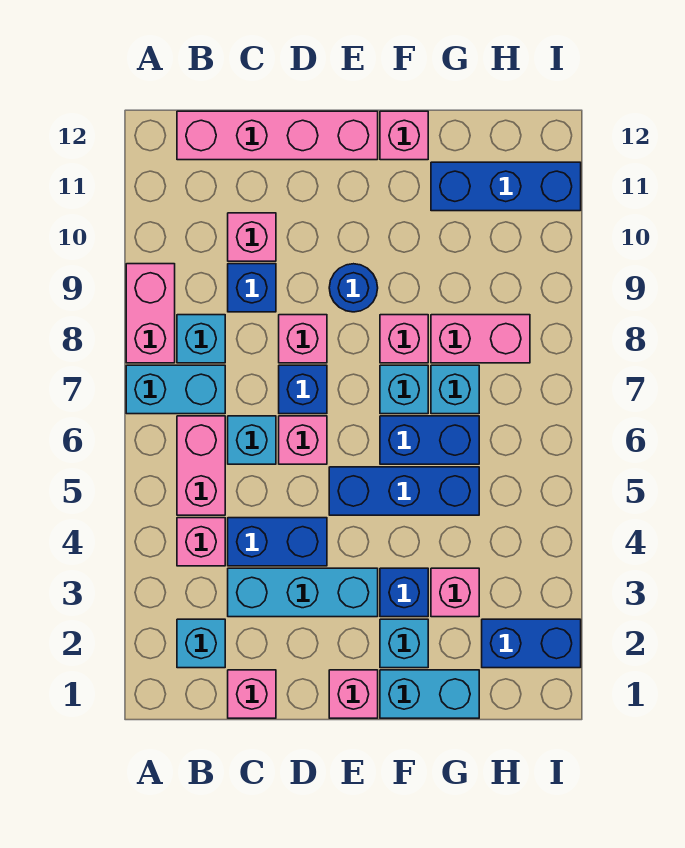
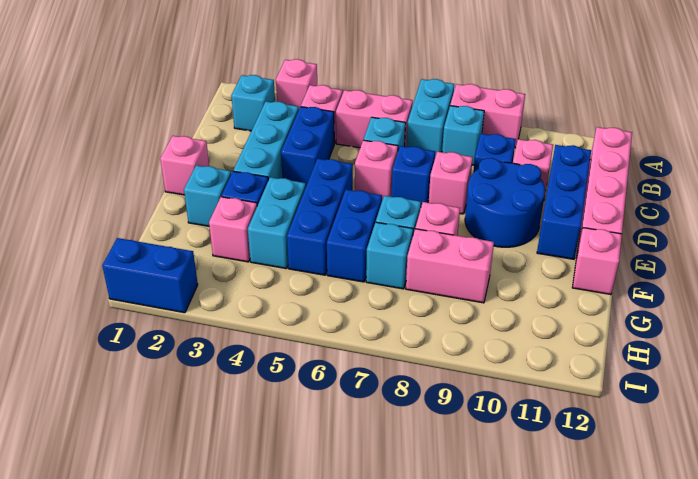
pink 1x1 brick [228,670,276,718] -> pink 1x1 brick moved to [276,59,317,109]
blue 1x1 round brick [329,264,378,312] -> blue 2x2 round brick [465,158,545,247]
cyan 1x2 brick [380,670,479,718] -> cyan 1x2 brick moved to [248,177,306,269]
pink 1x2 brick [431,315,530,363] -> pink 1x2 brick turned to [406,229,494,303]
blue 1x3 brick [431,162,581,211] -> blue 1x3 brick moved to [537,145,591,259]
blue 1x2 brick [482,619,581,668] -> blue 1x2 brick turned to [102,238,198,313]

